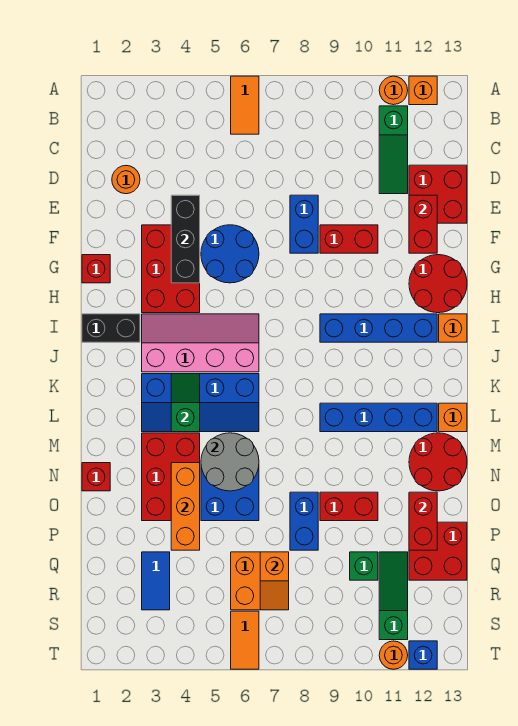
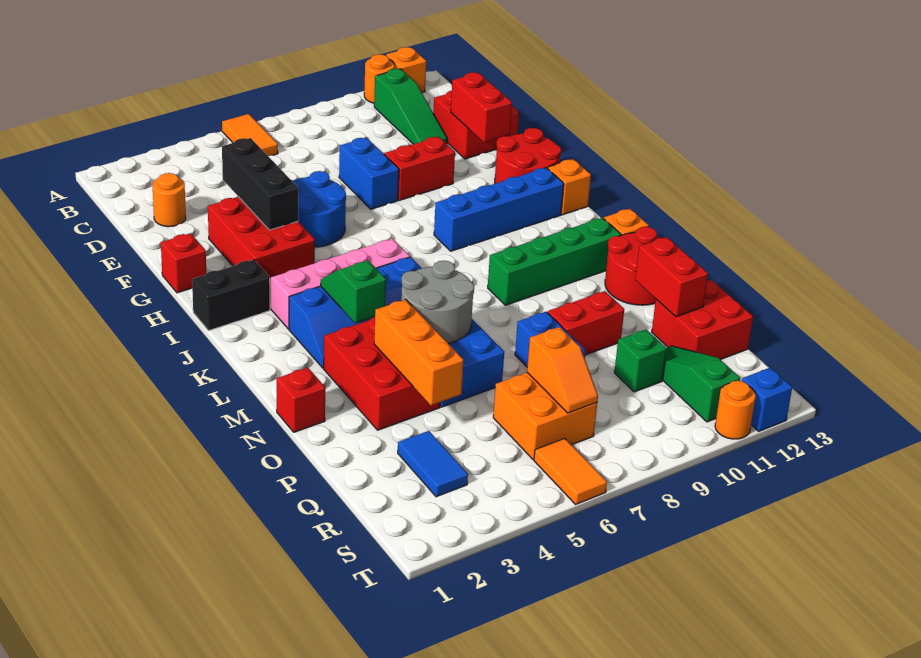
blue 1x4 brick [320,403,437,432] -> green 1x4 brick [488,218,621,305]

